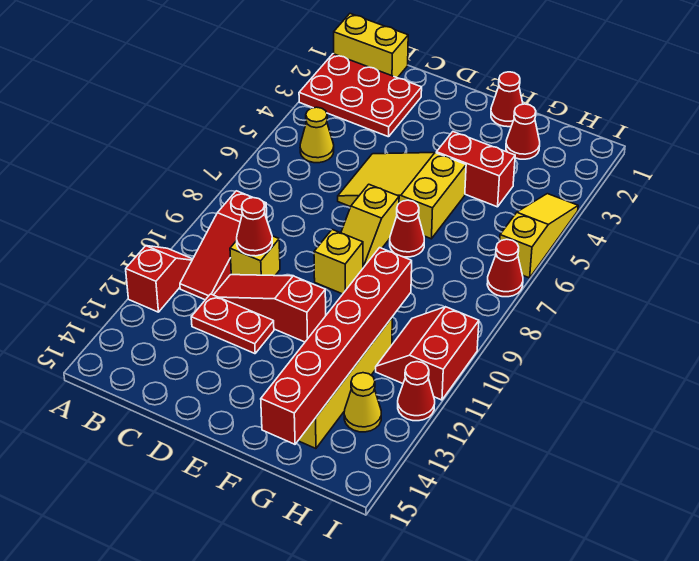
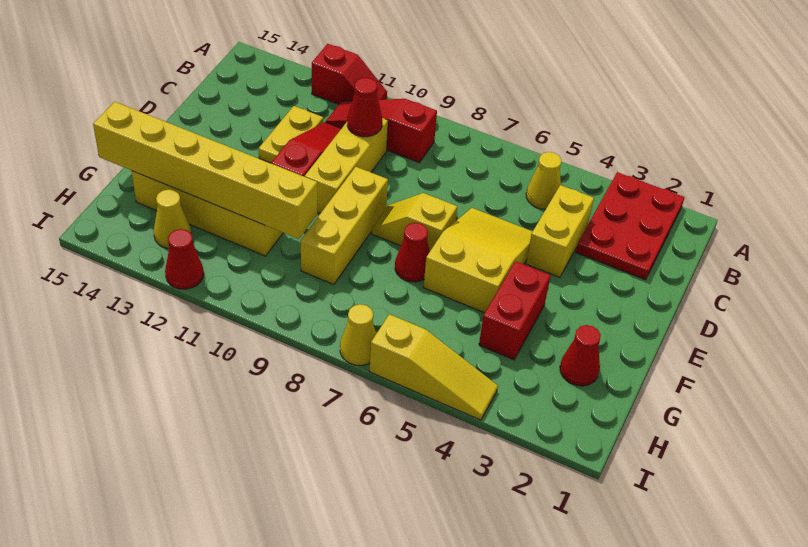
yellow 1x2 brick [334,14,408,78] -> yellow 1x2 brick moved to [526,185,594,277]
yellow 1x1 brick [230,236,280,276] -> yellow 1x3 brick [305,118,388,213]
red 1x2 plate [191,294,274,354] -> yellow 1x2 plate [259,106,323,163]
yellow 1x1 brick [314,230,363,294] -> yellow 1x3 brick [301,167,388,285]
red 1x1 cone [491,72,523,127] -> none
red 1x6 brick [261,248,412,444] -> yellow 1x6 brick [93,102,317,239]
red 2x2 slope [376,307,479,400] -> none
red 1x1 cone [487,239,523,297] -> yellow 1x1 cone [340,304,376,365]

